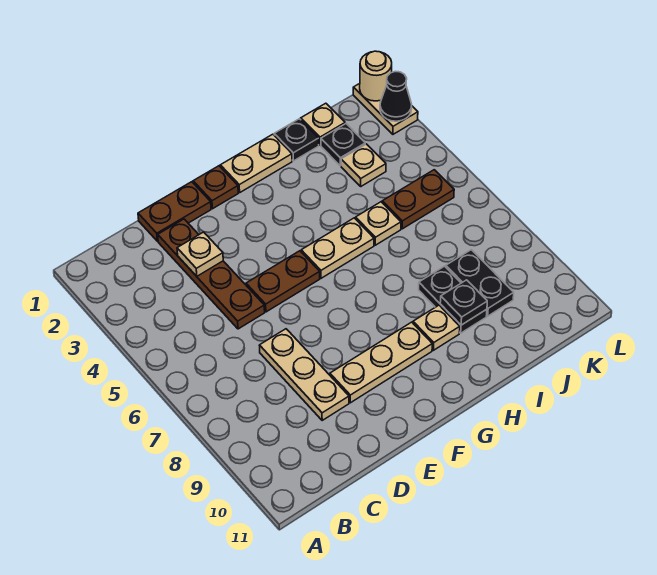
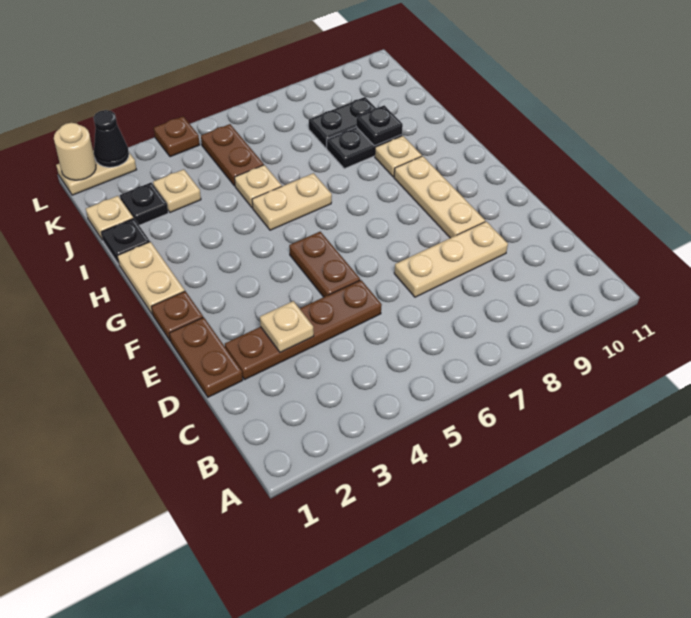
tan 1x2 plate [301,218,374,278] -> tan 1x2 plate turned to [252,173,332,230]
none -> brown 1x1 plate [154,117,200,157]

